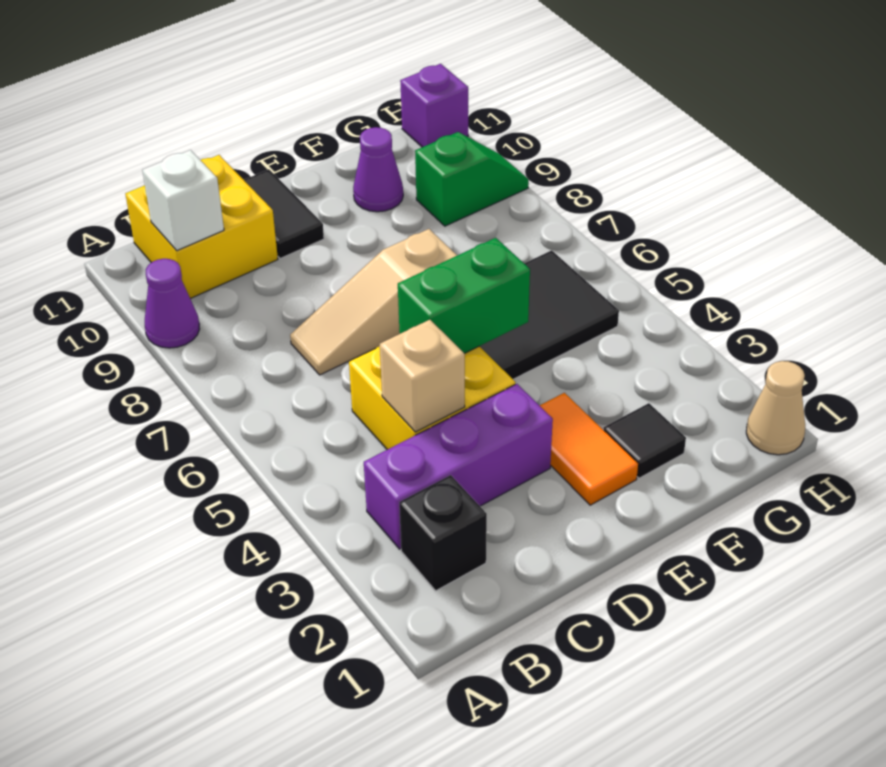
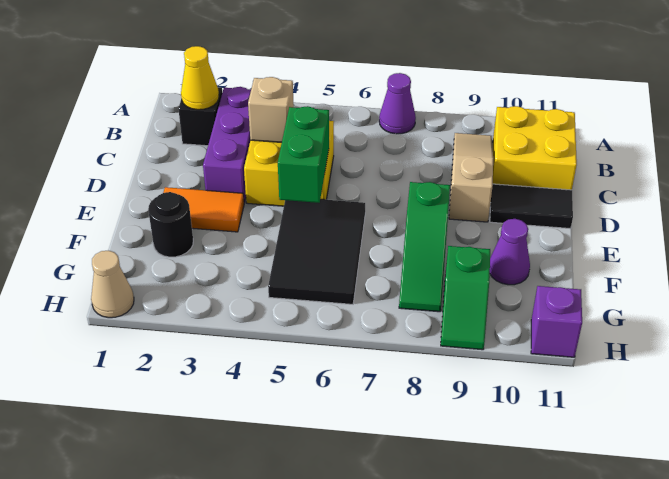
purple 1x1 cone [145,259,200,348] -> purple 1x1 cone moved to [379,73,416,134]
none -> yellow 1x1 cone [181,46,219,110]
white 1x1 brick [142,150,224,251] -> none
tan 1x3 slope [290,229,457,375] -> tan 1x3 slope moved to [449,133,493,222]
none -> green 1x3 slope [399,182,450,312]
black 1x1 tile [604,403,686,478] -> black 1x1 round brick [148,192,193,257]

